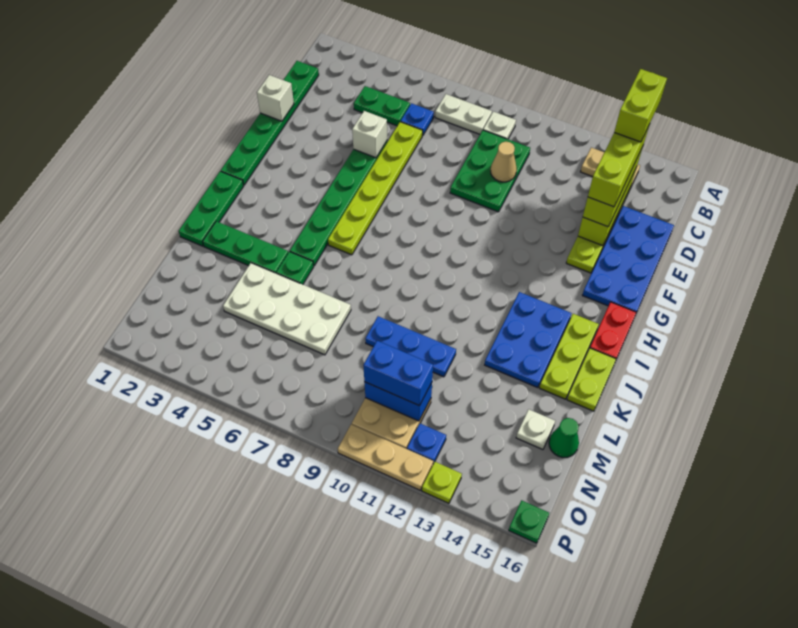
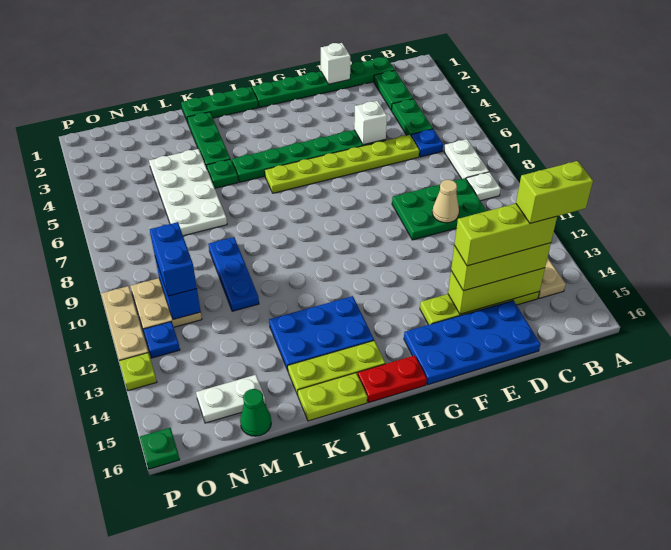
none -> green 1x2 plate [374,71,413,110]
white 1x1 plate [516,409,555,449] -> white 1x2 plate [196,375,266,423]

